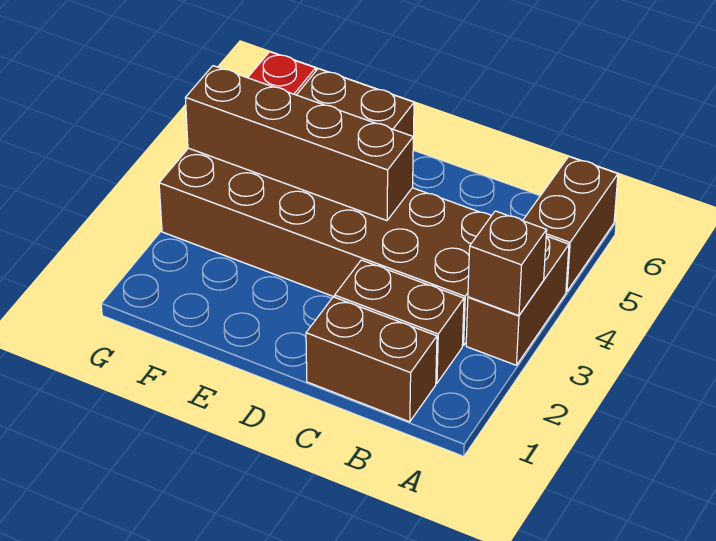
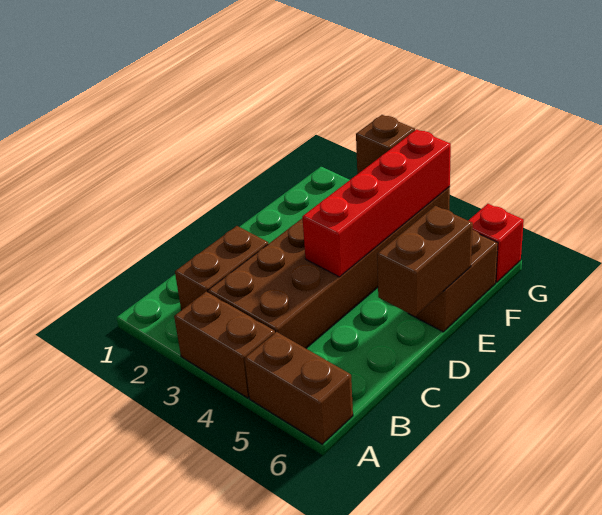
brown 1x1 brick [468,211,547,316] -> brown 1x1 brick moved to [356,115,415,174]
brown 1x2 brick [306,297,437,422] -> brown 1x2 brick moved to [377,206,473,316]
brown 1x4 brick [185,66,413,221] -> red 1x4 brick [302,129,451,277]

